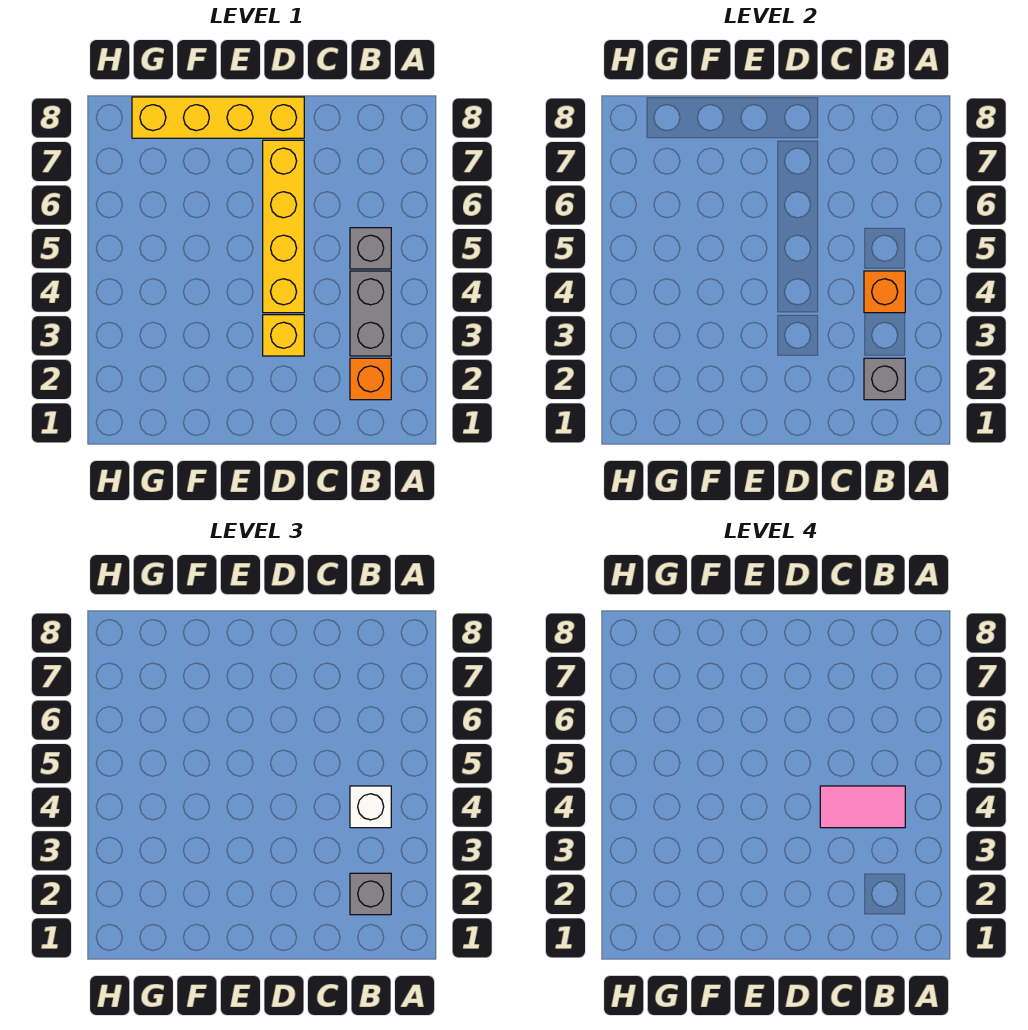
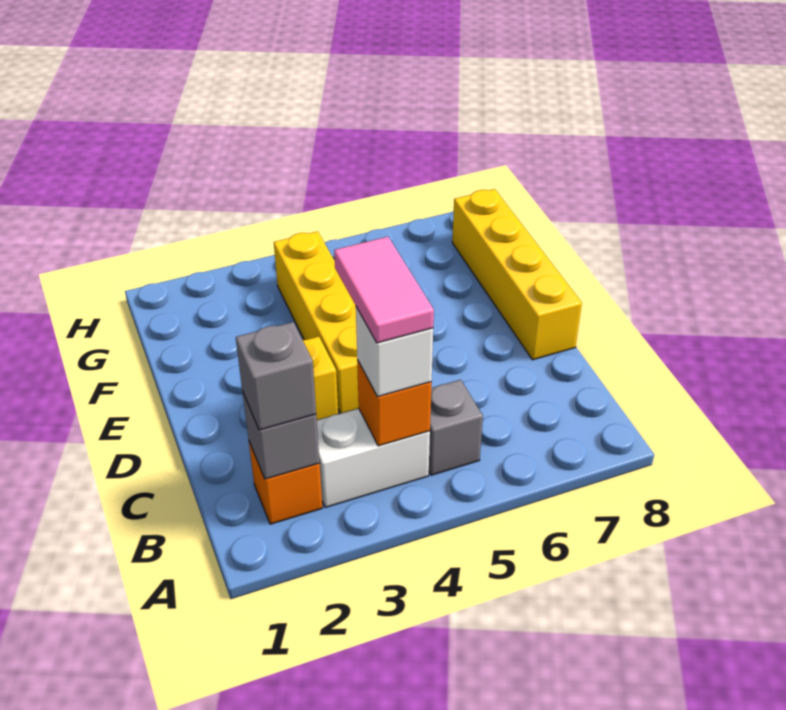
grey 1x2 brick [350,271,391,356] -> white 1x2 brick [317,409,430,507]
yellow 1x4 brick [263,140,304,313] -> yellow 1x4 brick turned to [274,231,359,414]

